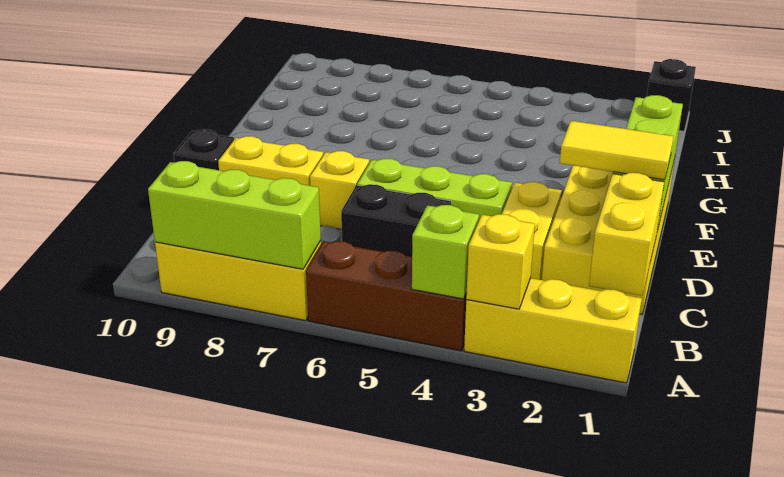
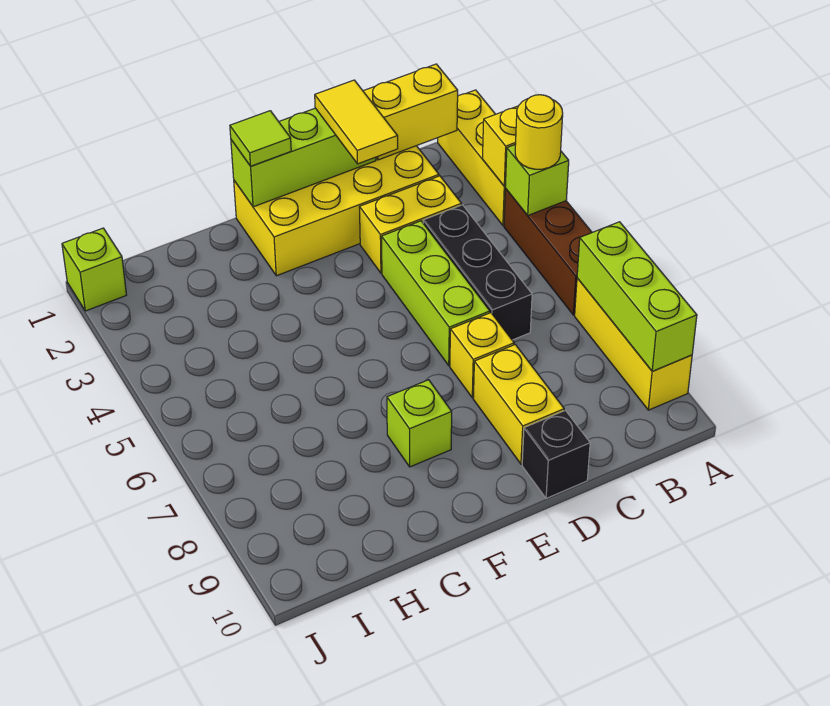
none -> yellow 1x1 round brick [515,95,563,169]
black 1x2 brick [341,184,451,257] -> black 1x3 brick [423,205,532,340]
none -> lime 1x1 tile [230,111,291,166]
none -> lime 1x1 brick [387,380,452,467]
black 1x1 brick [647,59,696,131] -> lime 1x1 brick [62,228,126,311]

